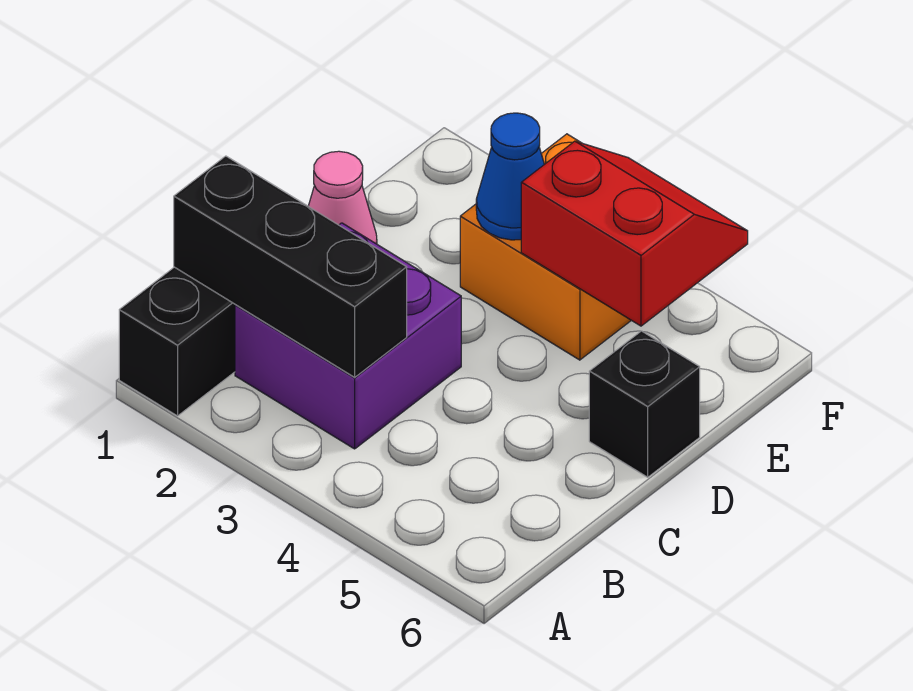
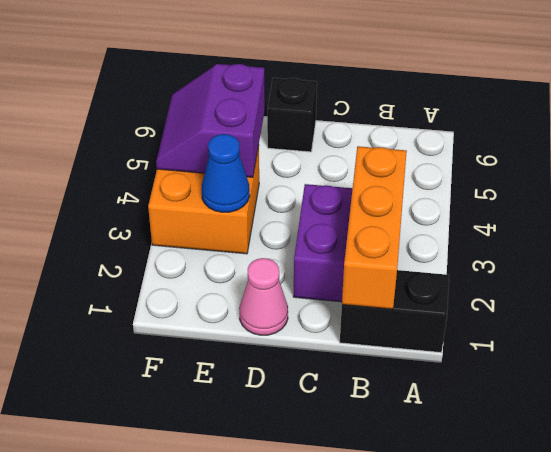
black 1x3 brick [174,156,407,377] -> orange 1x3 brick [342,146,407,309]
red 2x2 slope [521,141,748,326] -> purple 2x2 slope [156,64,265,177]

